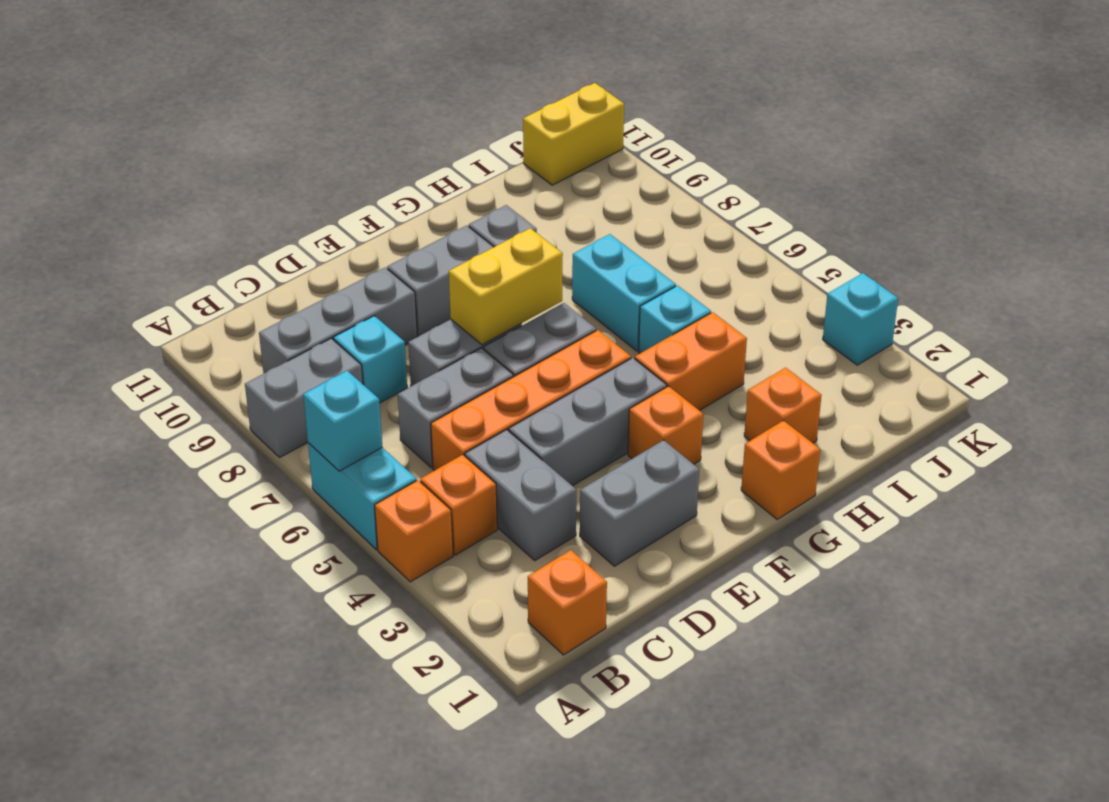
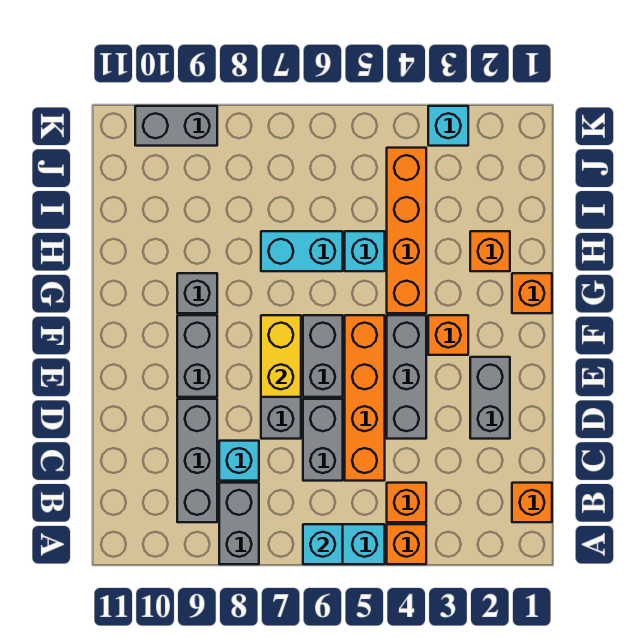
grey 1x2 brick [465,430,576,560] -> grey 1x2 brick moved to [135,106,217,146]
orange 1x2 brick [635,312,747,410] -> orange 1x4 brick [387,148,426,313]
yellow 1x2 brick [523,83,624,185] -> none

